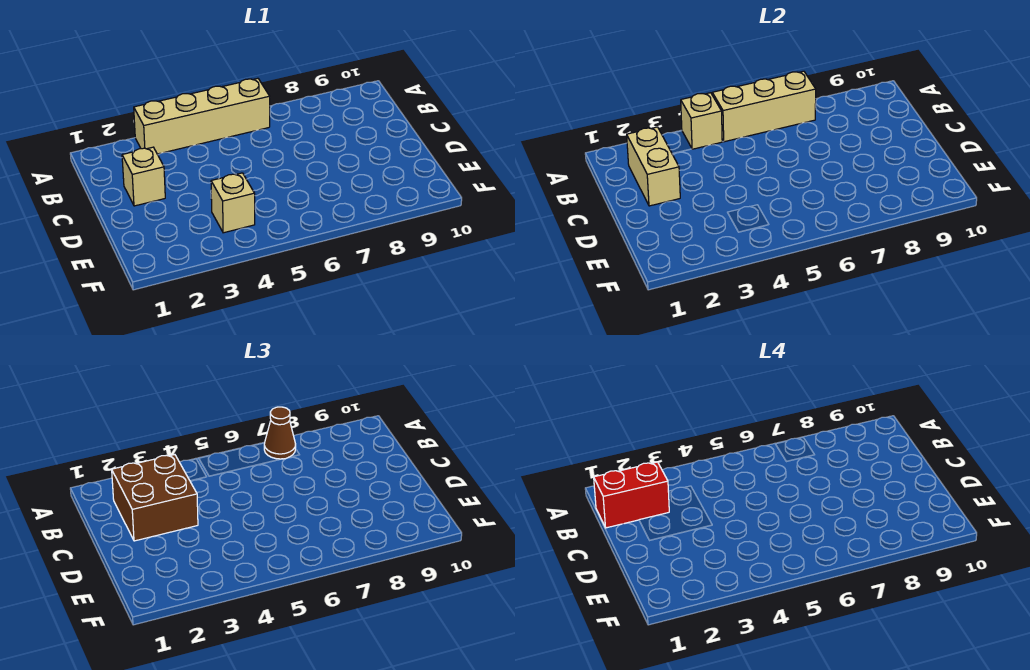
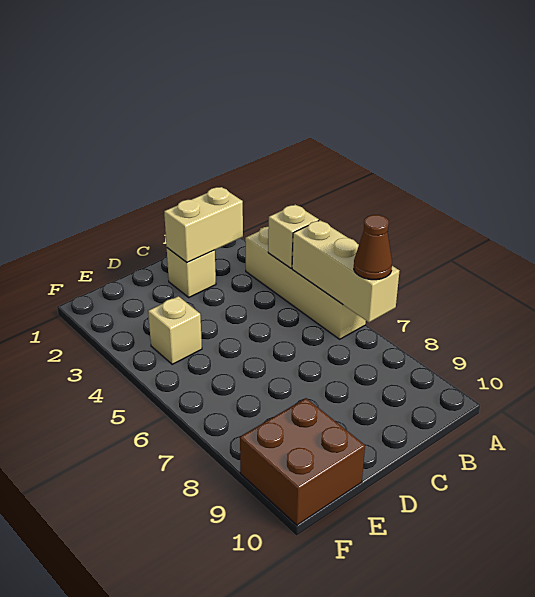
red 1x2 brick [594,462,669,528] -> none
brown 2x2 brick [112,455,198,541] -> brown 2x2 brick moved to [240,398,365,525]

